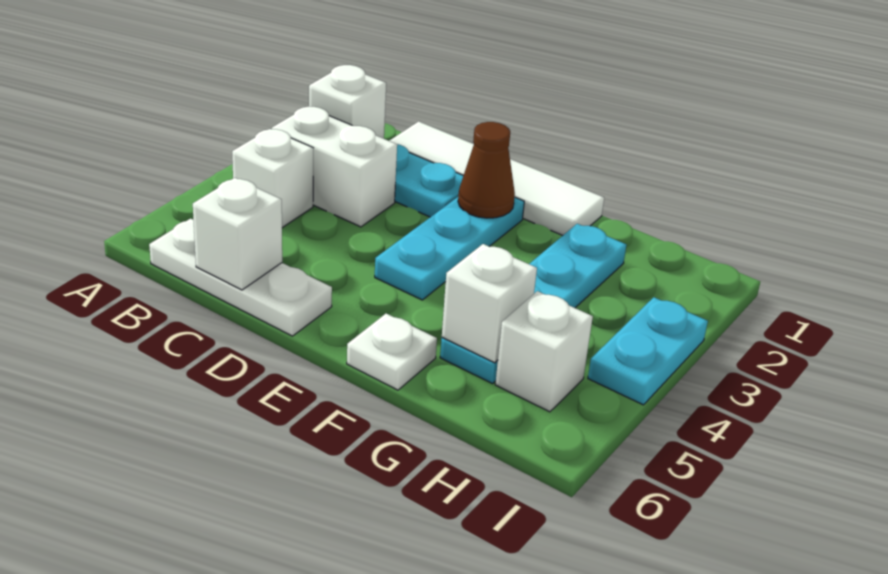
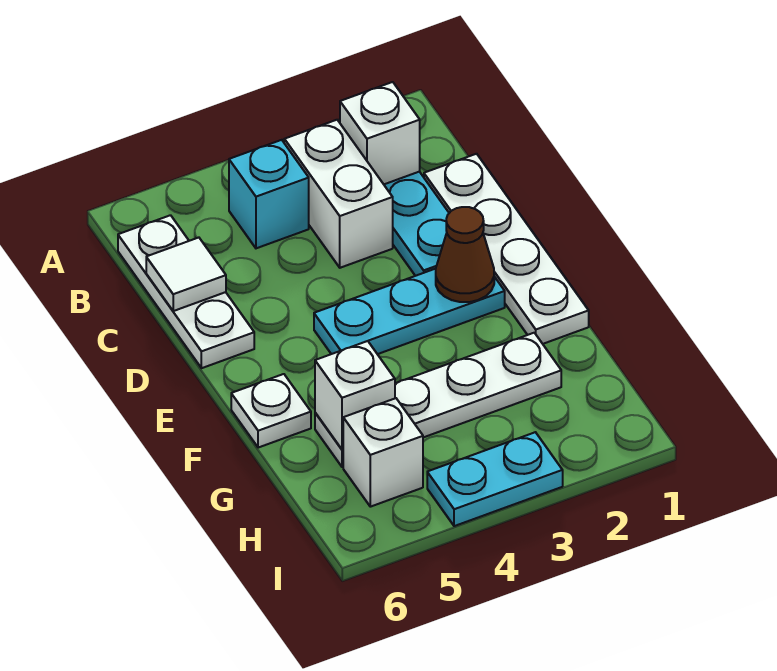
white 1x1 brick [232,129,313,228] -> cyan 1x1 brick [229,140,309,248]
white 1x4 tile [389,121,604,236] -> white 1x4 plate [424,154,589,344]
white 1x1 brick [193,178,282,290] -> white 1x1 tile [146,238,226,311]
cyan 1x4 plate [440,224,626,384] -> white 1x4 plate [315,333,561,467]

